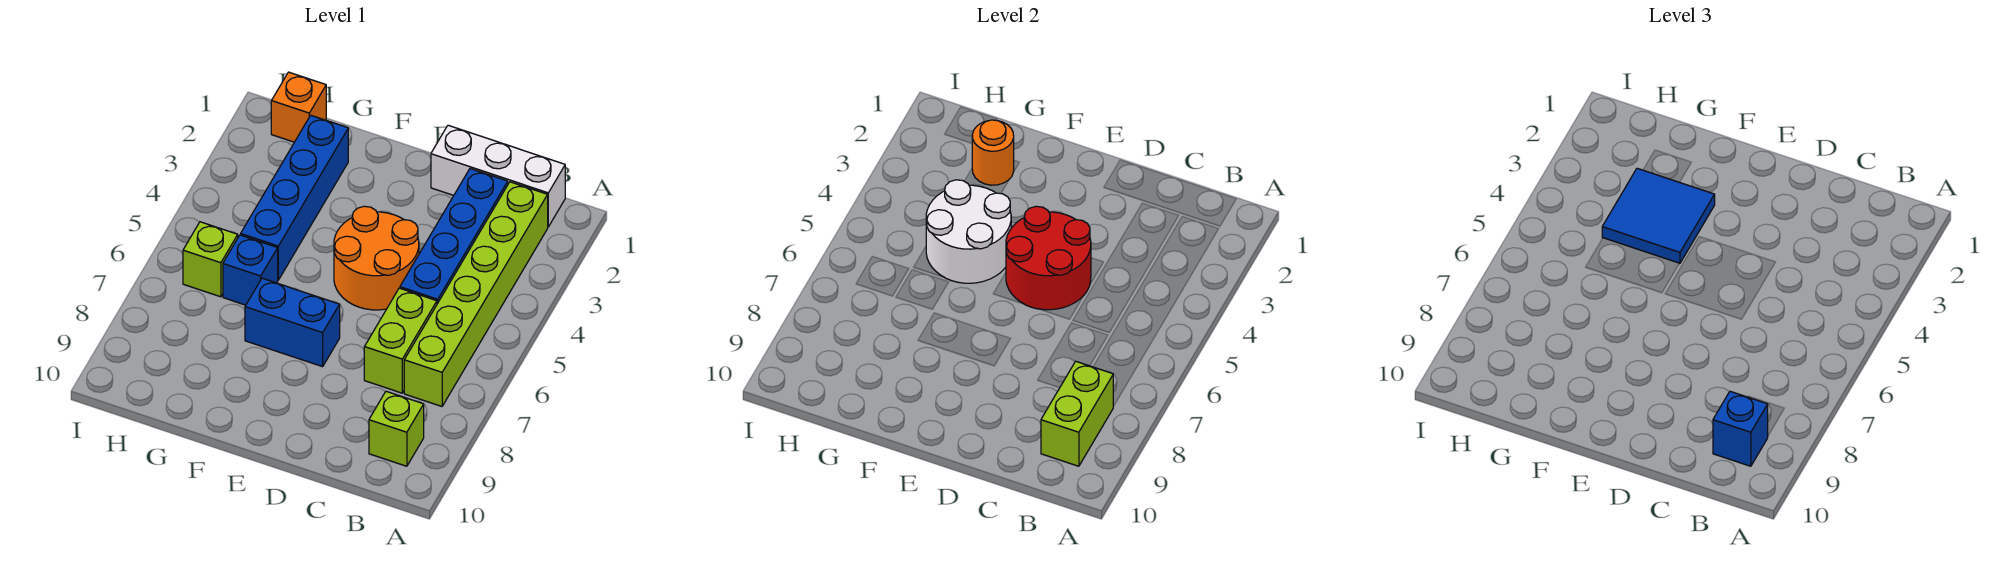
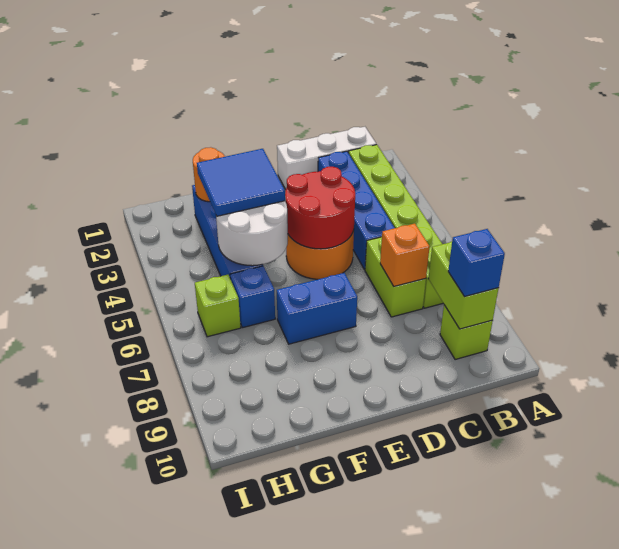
orange 1x1 brick [271,72,326,142] -> orange 1x1 brick moved to [380,224,430,286]

